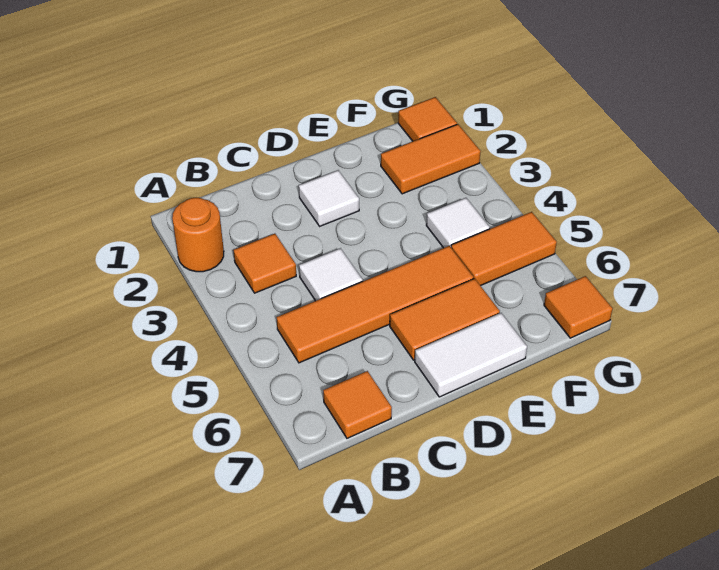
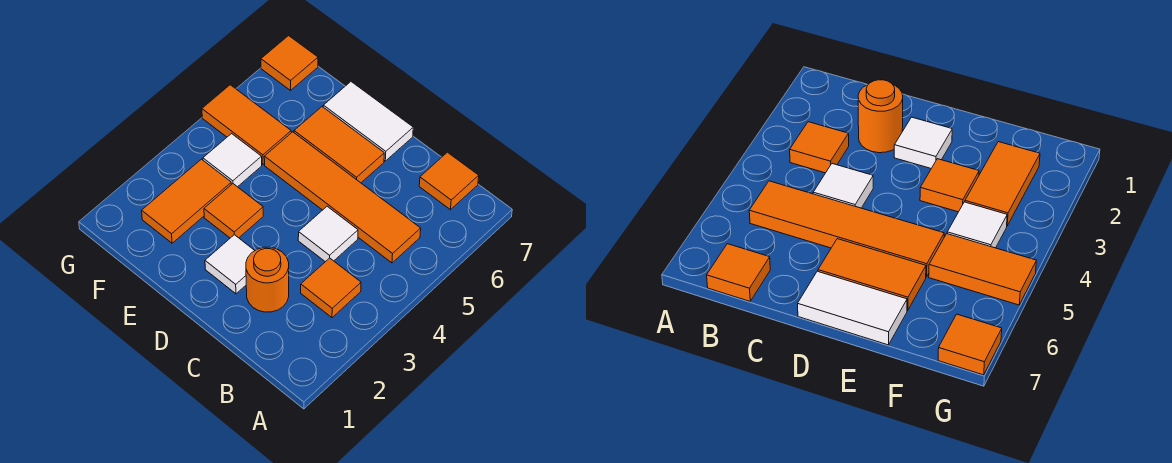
orange 1x1 round brick [172,198,224,272] -> orange 1x1 round brick moved to [246,247,289,312]
orange 1x2 tile [381,124,481,194] -> orange 1x2 tile turned to [142,159,231,243]
orange 1x1 tile [398,97,457,141] -> orange 1x1 tile moved to [204,184,263,238]

